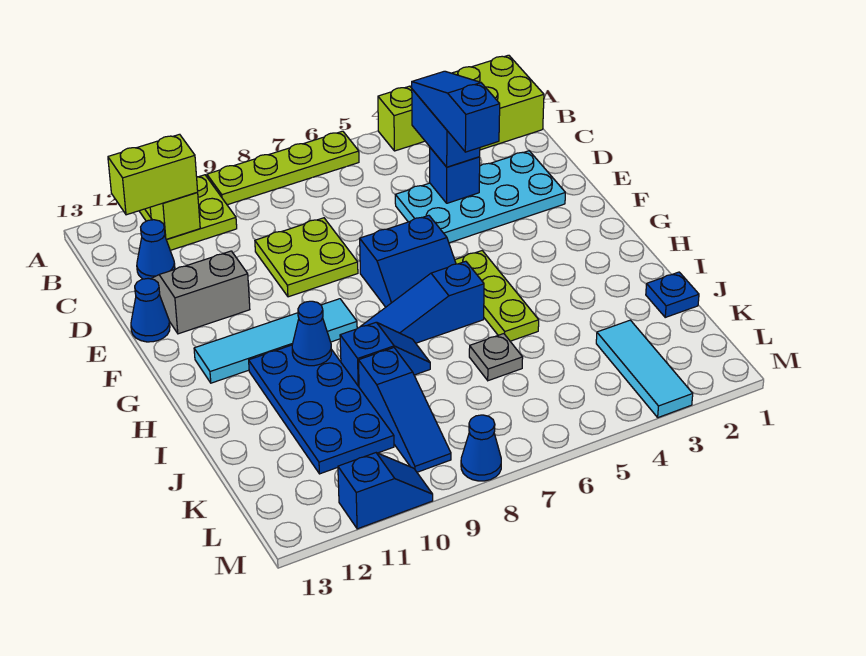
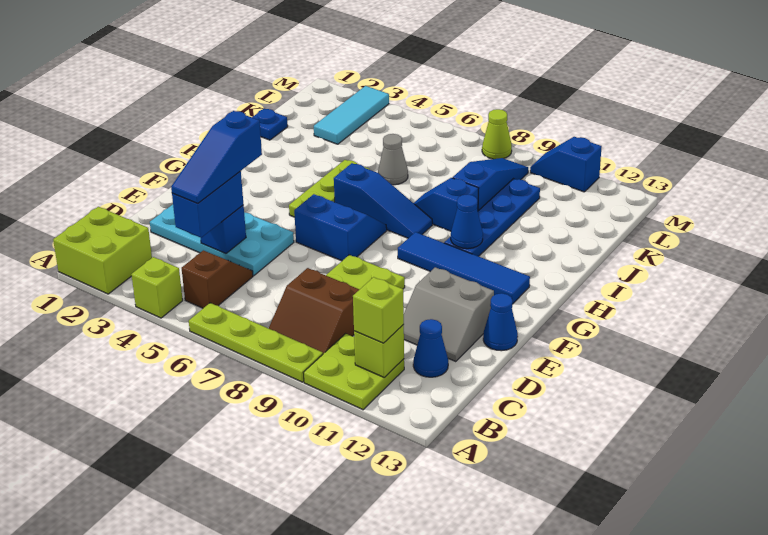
none -> brown 1x2 slope [182,250,253,308]
none -> brown 2x2 slope [269,268,360,354]
lime 1x2 brick [108,134,198,215] -> lime 1x1 brick [353,277,404,343]
cyan 1x4 tile [194,299,357,383] -> blue 1x4 tile [398,232,530,303]
blue 2x4 plate [249,345,394,474] -> blue 1x4 plate [444,179,540,256]
grey 1x1 plate [469,334,523,381] -> grey 1x1 cone [378,134,408,185]
blue 1x1 cone [461,415,501,481] -> lime 1x1 cone [482,109,512,159]

